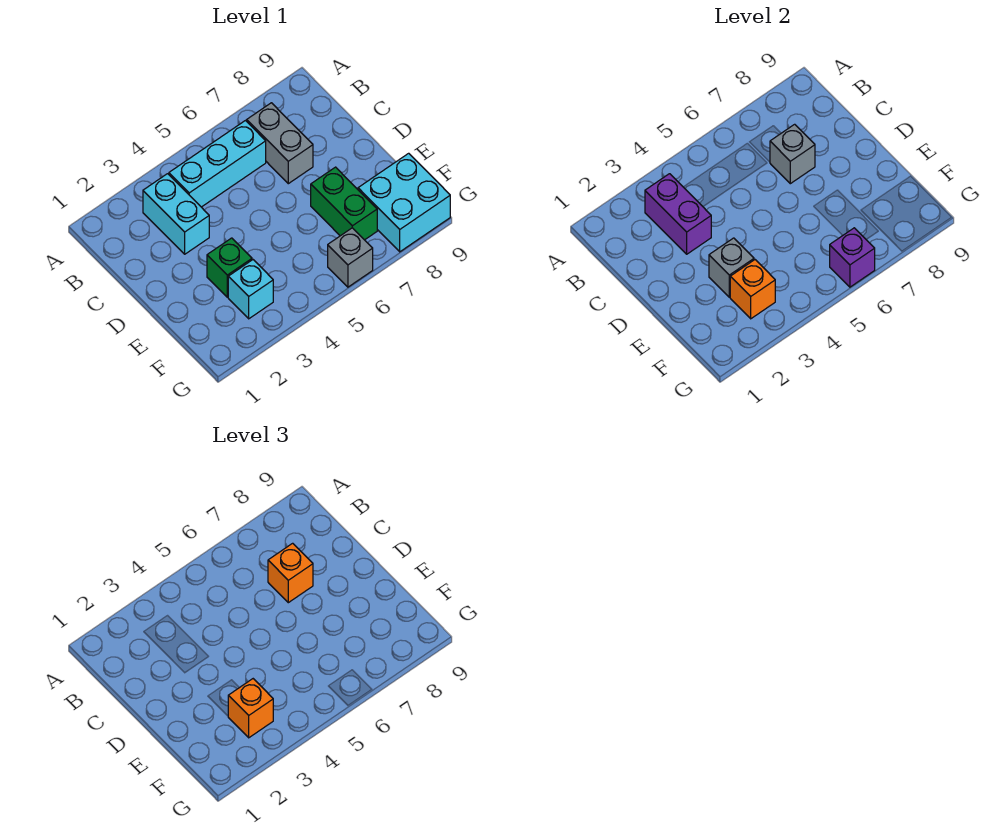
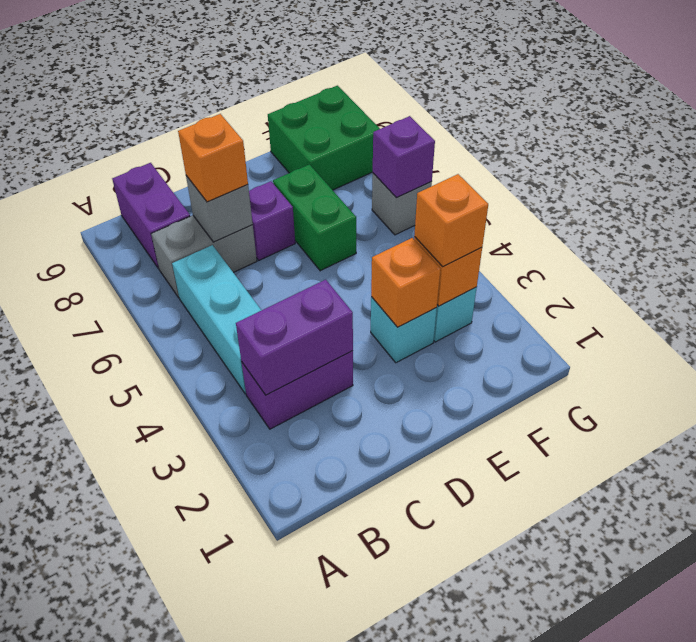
cyan 1x2 brick [143,174,209,254] -> purple 1x2 brick [242,351,353,429]
none -> purple 1x2 brick [112,163,190,269]
none -> purple 1x1 brick [249,181,295,260]
green 1x1 brick [207,238,252,297] -> cyan 1x1 brick [371,297,437,363]
grey 1x1 brick [709,238,754,297] -> orange 1x1 brick [371,238,440,327]
green 1x2 brick [311,167,377,240] -> green 1x2 brick turned to [273,164,356,271]
cyan 2x2 brick [358,153,450,252] -> green 2x2 brick [268,86,380,190]

